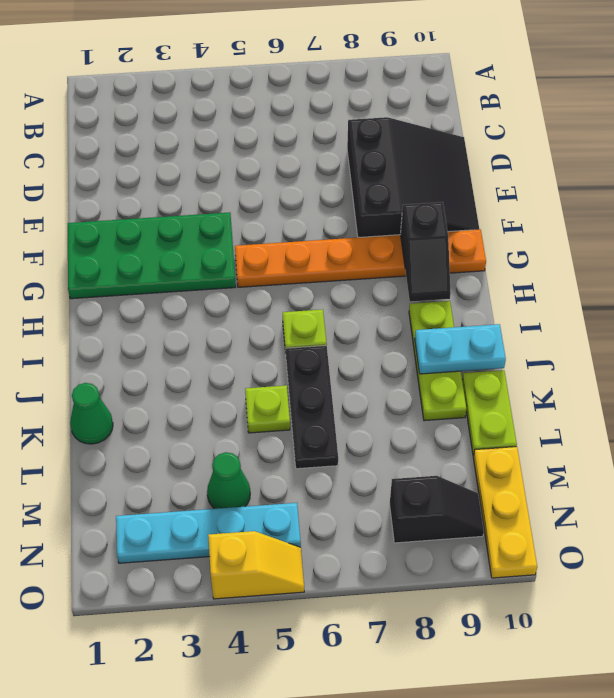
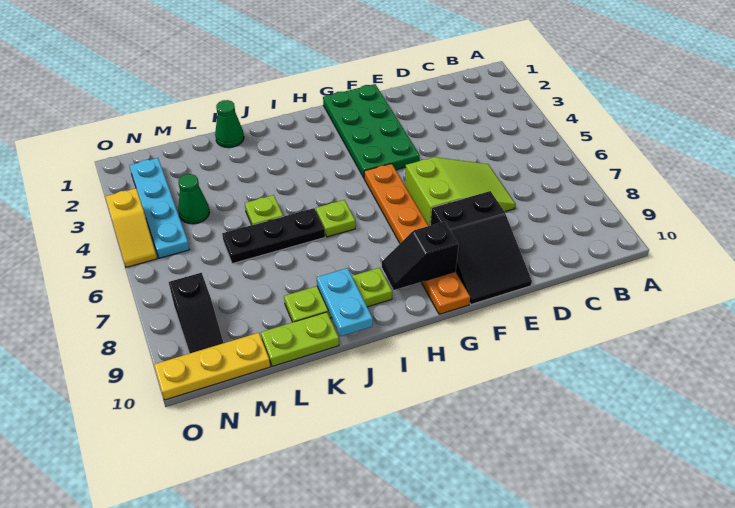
none -> lime 2x3 slope [405,157,516,226]
black 3x3 slope [347,117,479,237] -> black 2x3 slope [430,191,532,304]

